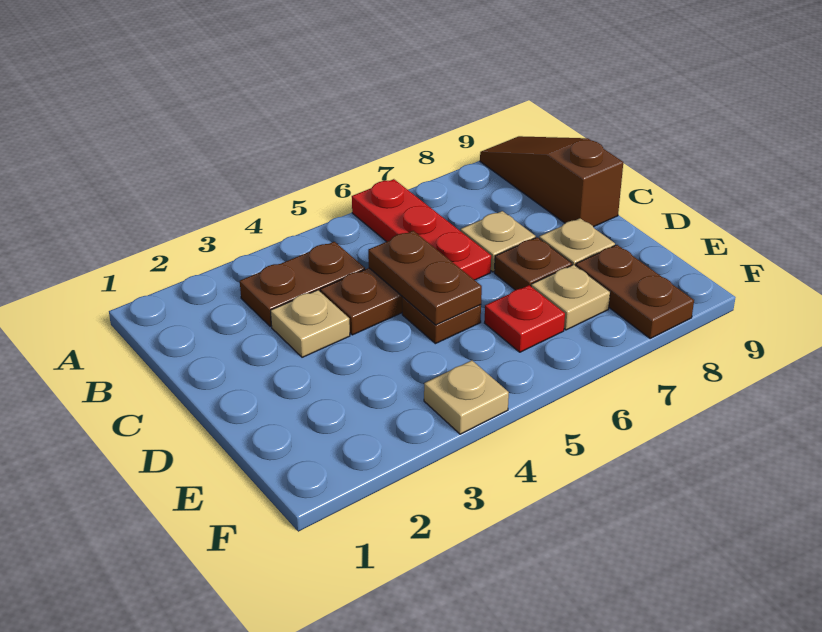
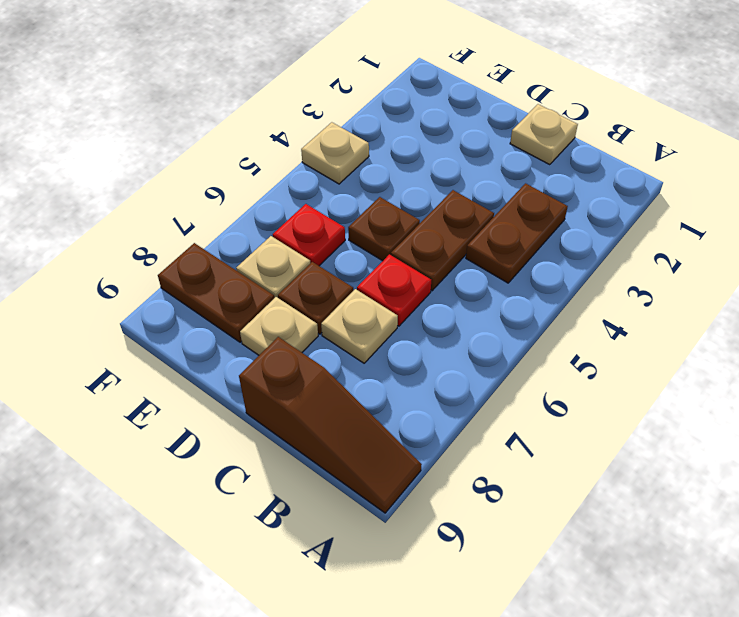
red 1x3 plate [352,179,491,280] -> red 1x1 plate [357,254,431,326]
tan 1x1 plate [270,290,350,357] -> tan 1x1 plate moved to [510,104,578,165]
brown 1x2 plate [368,231,482,325] -> none

